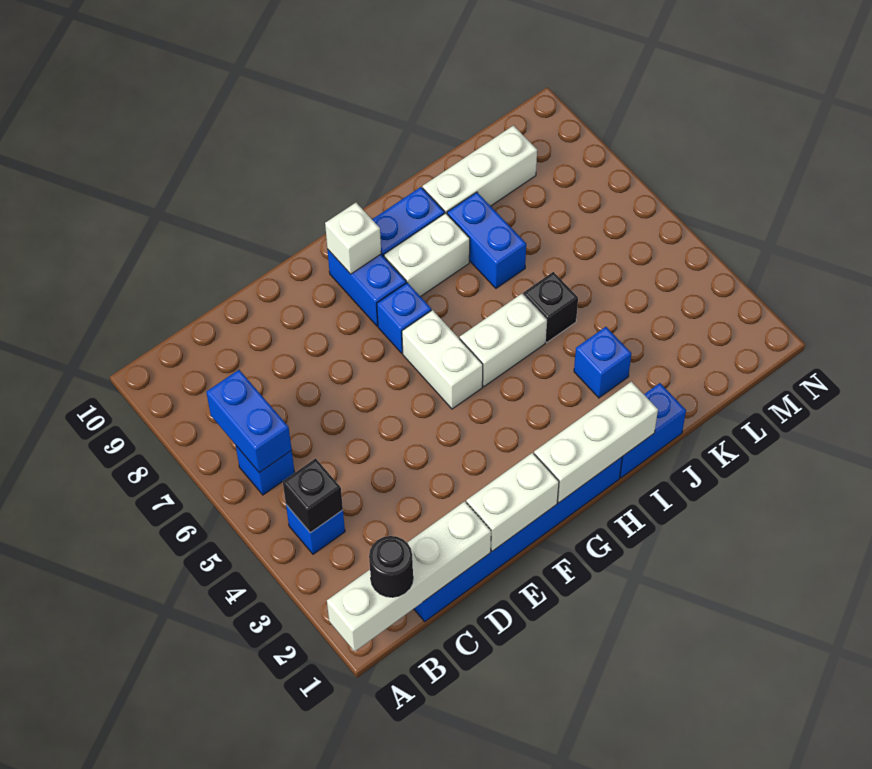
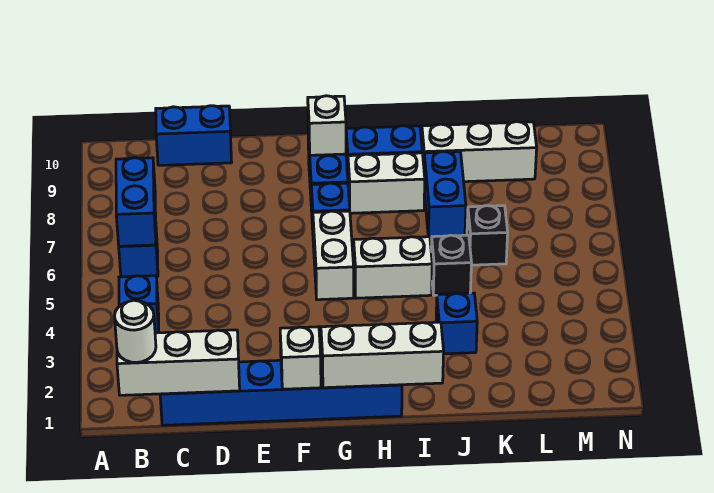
white 1x4 brick [327,501,491,651] -> white 1x3 brick [117,330,240,395]
black 1x1 round brick [369,536,413,597] -> white 1x1 round brick [114,300,156,363]
black 1x1 brick [283,458,343,533] -> black 1x1 brick moved to [467,206,508,265]
white 1x2 brick [466,453,559,551] -> white 1x1 brick [280,327,321,389]
blue 1x2 brick [620,383,686,478] -> blue 1x2 brick moved to [156,106,232,165]

